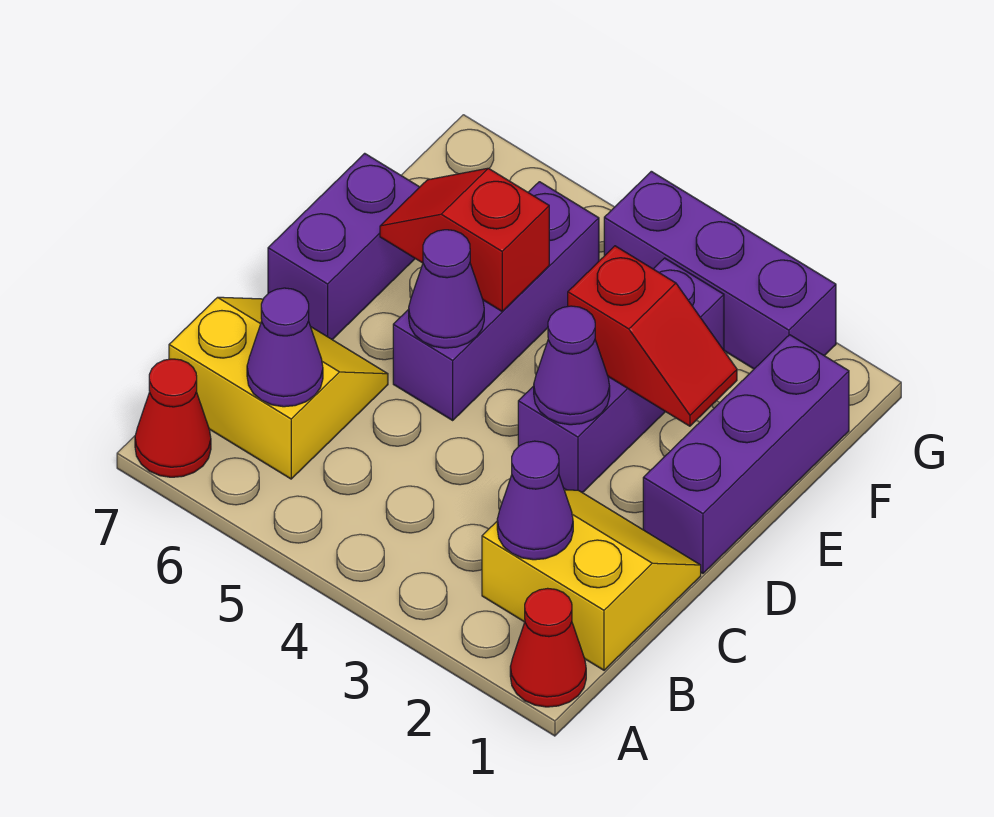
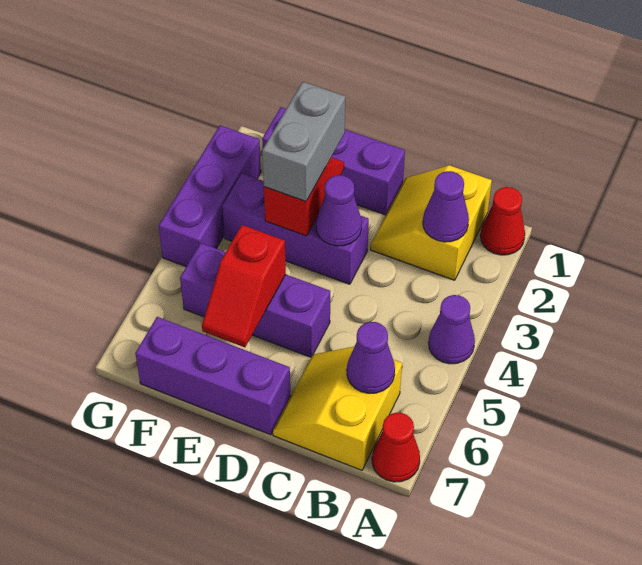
purple 1x1 cone [409,230,484,348] -> purple 1x1 cone moved to [428,295,475,364]
purple 1x2 brick [268,153,419,339] -> purple 1x3 brick [135,317,291,435]
none -> grey 1x2 brick [262,82,345,201]

